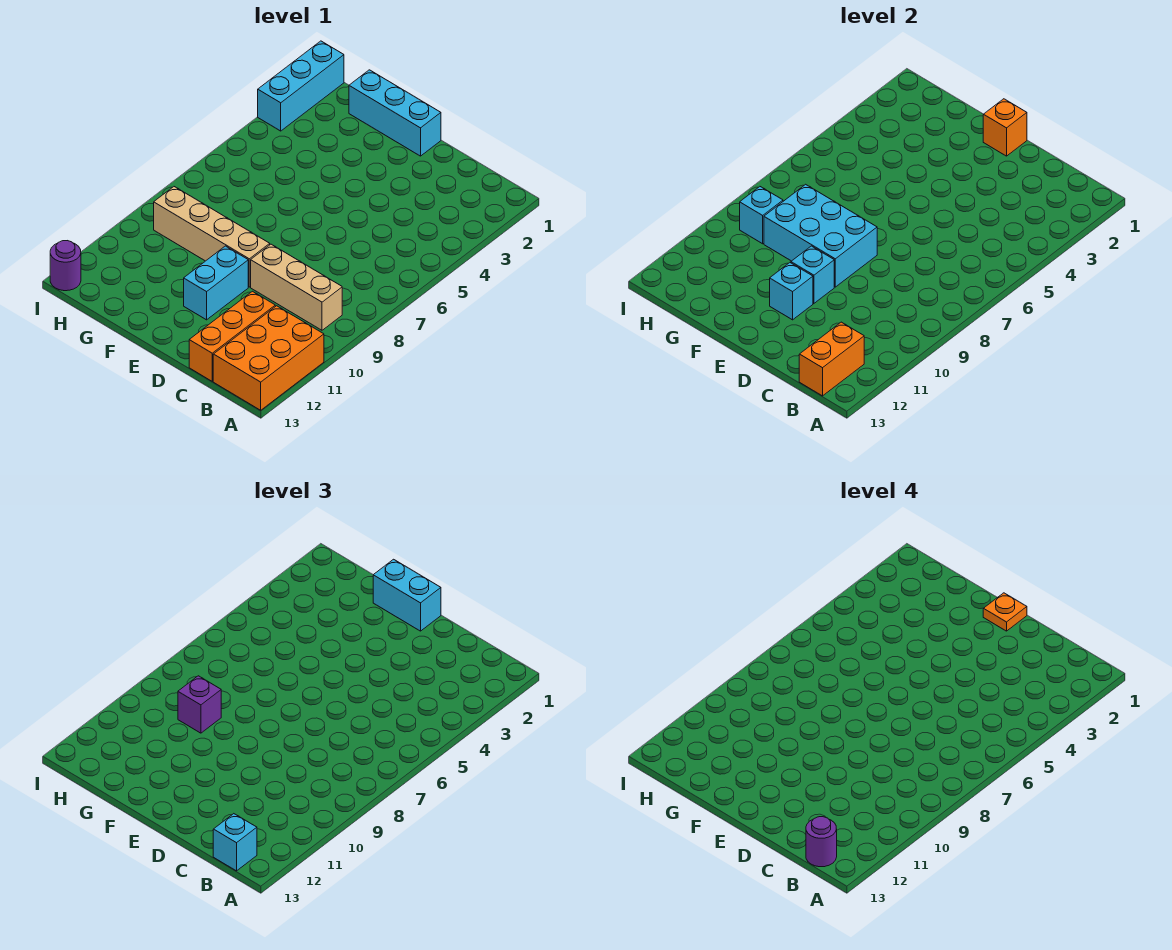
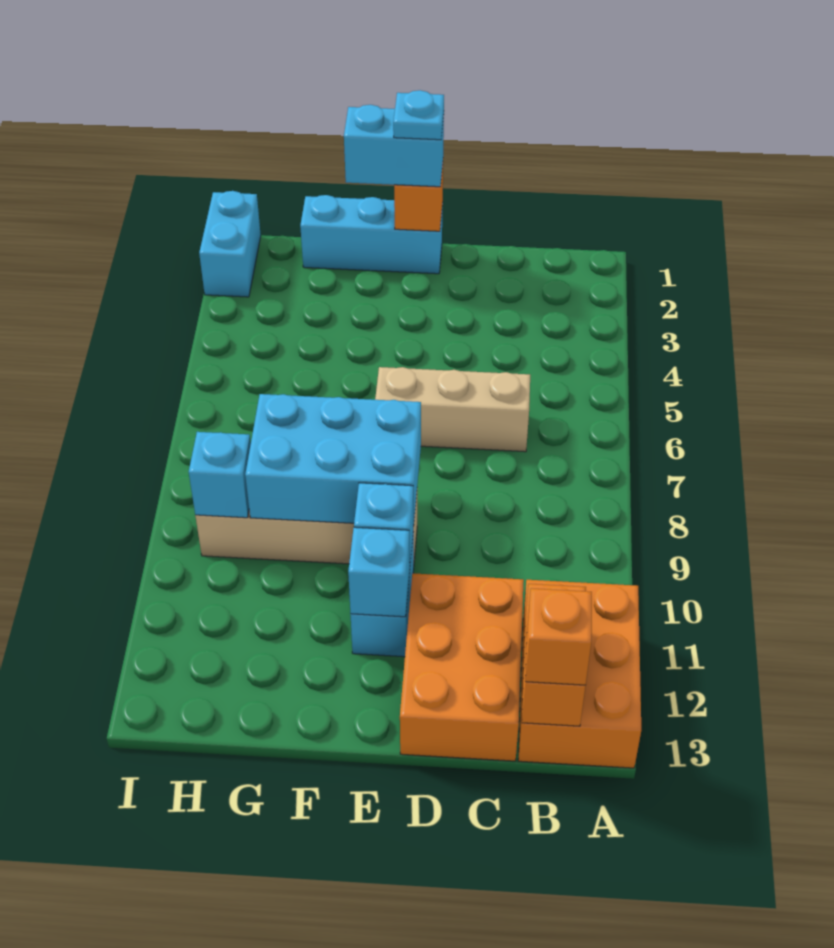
tan 1x3 brick [251,244,342,330] -> tan 1x3 brick moved to [375,367,530,452]
cyan 1x1 brick [213,814,257,871] -> orange 1x1 brick [525,588,592,685]
purple 1x1 round brick [806,817,837,867] -> none
orange 1x3 brick [189,291,275,381] -> orange 2x3 brick [400,573,524,761]
orange 1x1 plate [983,593,1027,631] -> cyan 1x1 plate [393,90,444,140]
purple 1x1 brick [178,676,221,733] -> none
cyan 1x3 brick [258,41,344,131] -> cyan 1x2 brick [199,191,261,297]
purple 1x1 round brick [50,241,81,291] -> none

